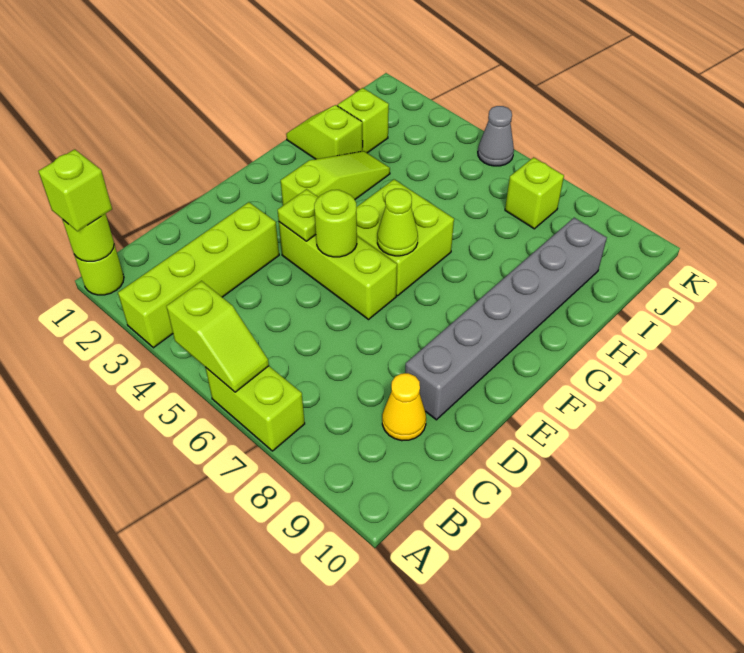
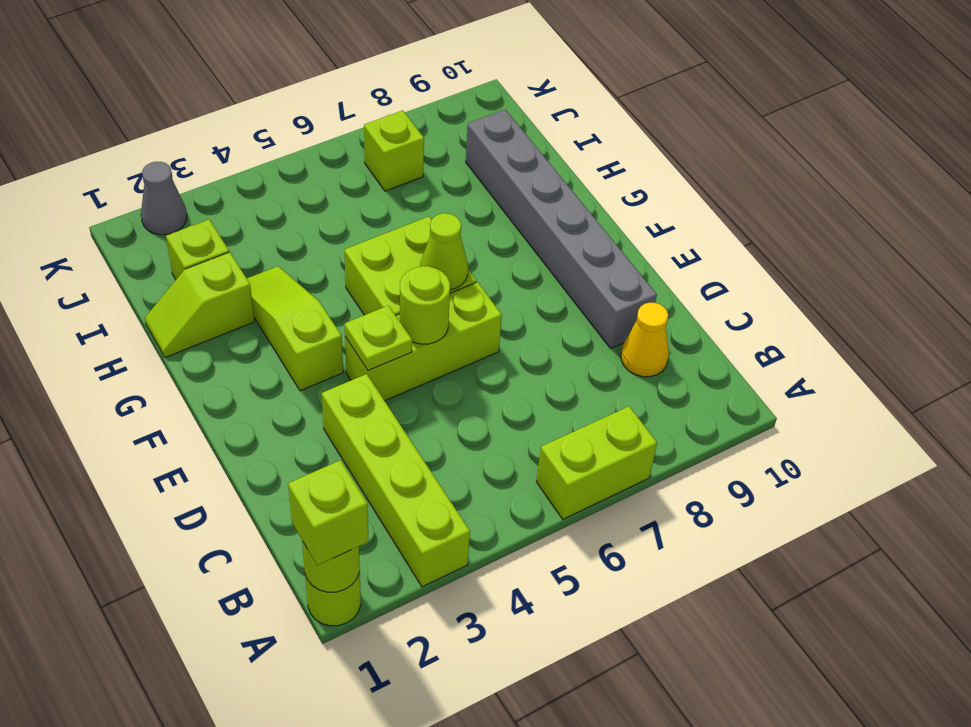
lime 1x2 slope [166,281,269,392] -> none
grey 1x1 cone [478,106,514,166] -> grey 1x1 cone moved to [141,162,187,235]

